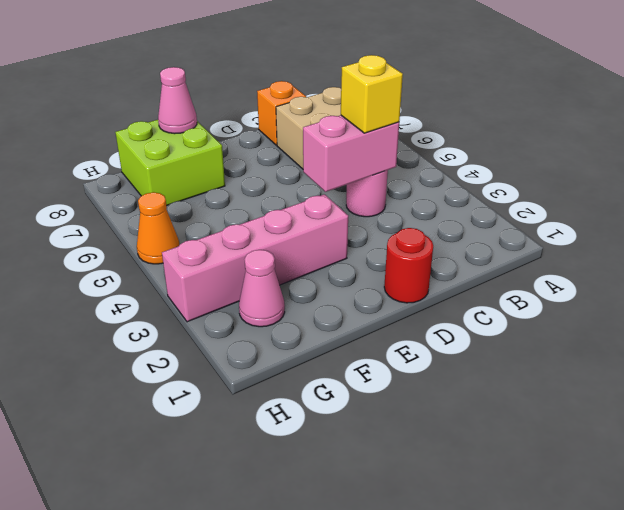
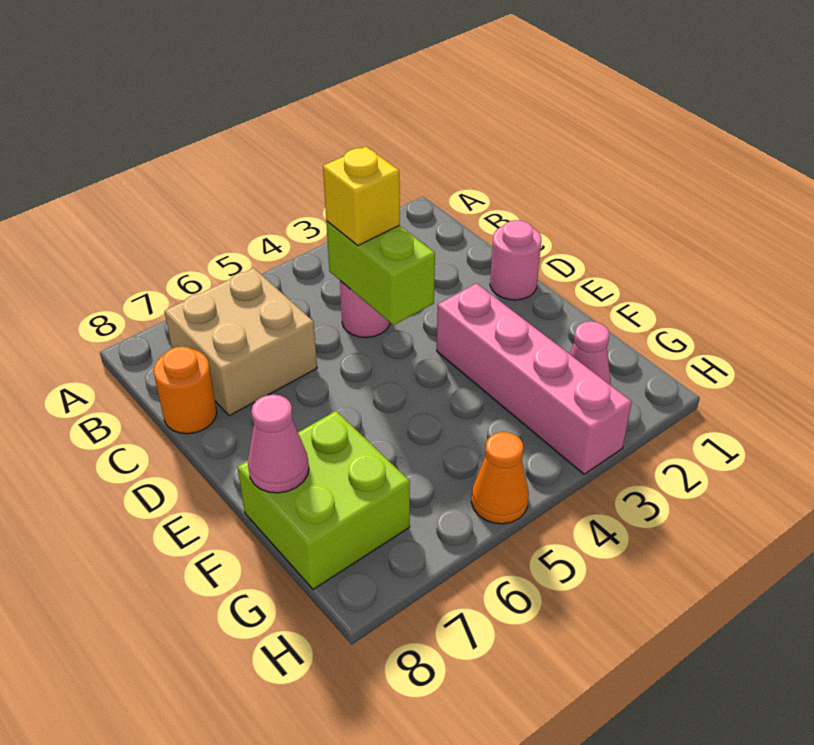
pink 1x2 brick [303,115,399,192] -> lime 1x2 brick [326,221,435,325]
orange 1x1 brick [257,81,306,145] -> orange 1x1 round brick [154,346,217,434]
red 1x1 round brick [384,228,433,303] -> pink 1x1 round brick [490,220,541,300]

